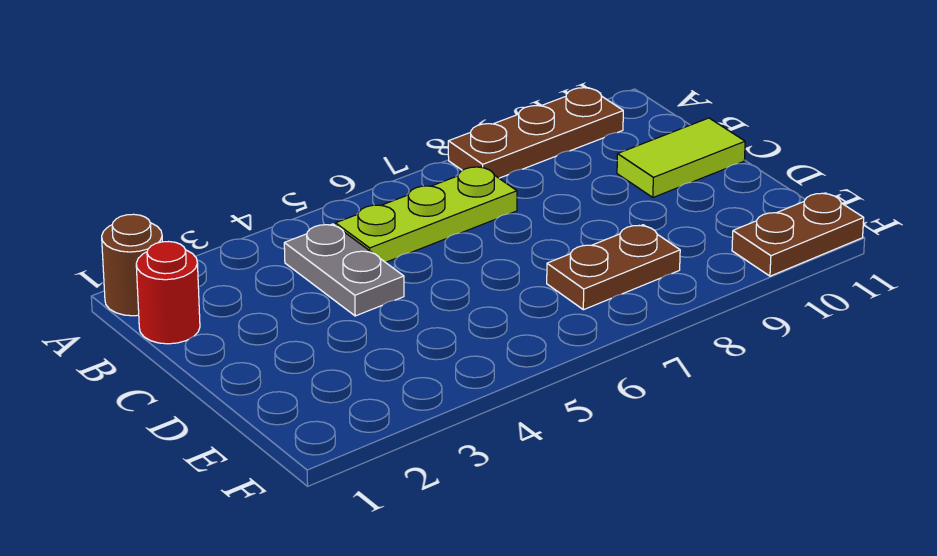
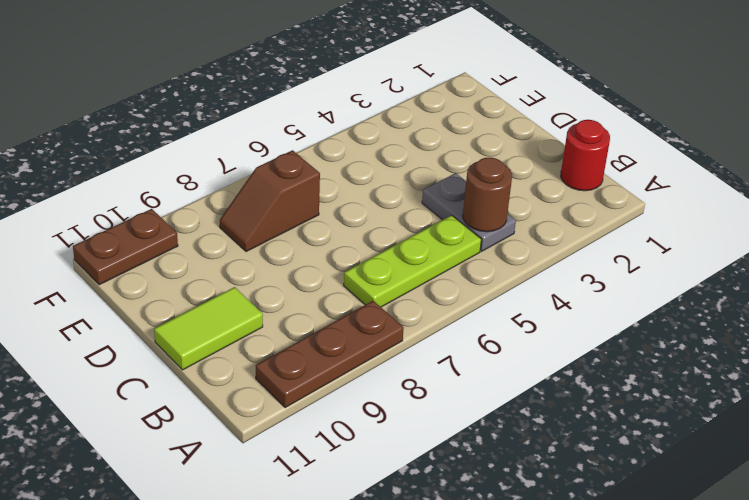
brown 1x1 round brick [102,214,162,316] -> brown 1x1 round brick moved to [463,157,512,232]
brown 1x2 plate [547,225,680,310] -> brown 1x2 slope [220,150,320,252]

